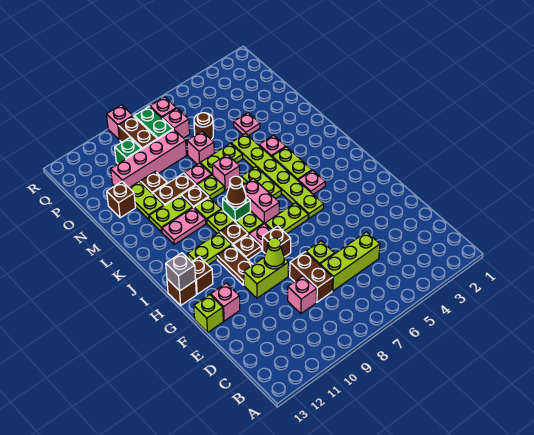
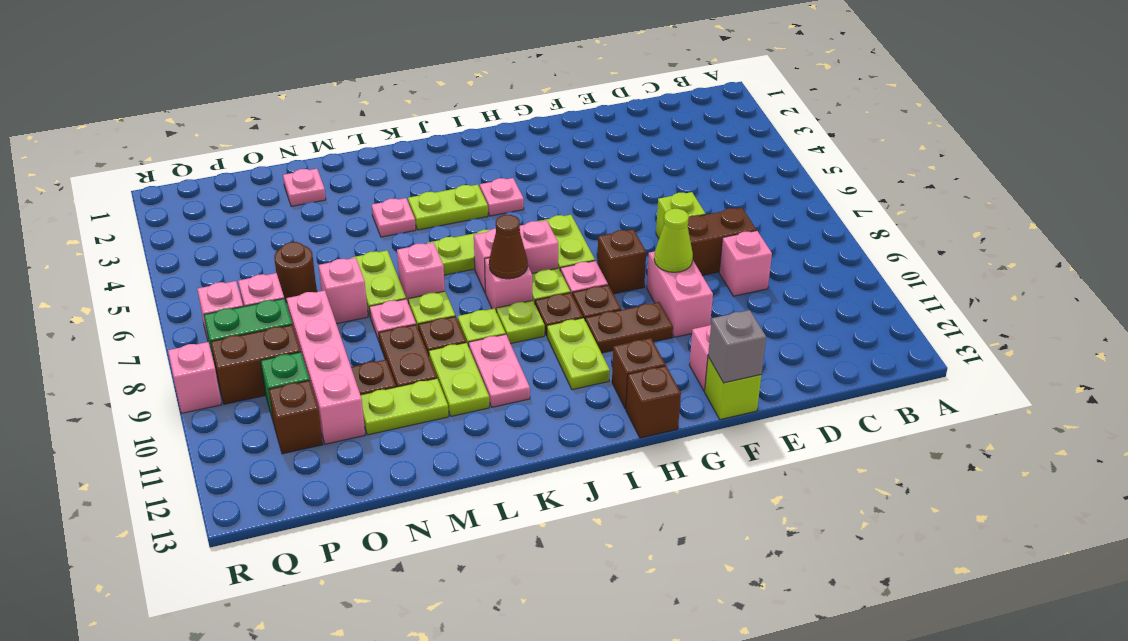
lime 1x3 brick [320,232,380,291] -> none
lime 1x2 brick [244,258,289,298] -> pink 1x2 brick [647,251,713,337]
lime 1x6 plate [231,133,324,218] -> none
grey 1x1 brick [166,253,196,291] -> grey 1x1 brick moved to [708,310,766,383]
green 1x1 brick [223,196,250,222] -> pink 1x1 brick [485,258,532,312]
pink 1x1 plate [234,113,260,136] -> pink 1x1 plate moved to [283,169,326,206]
brown 1x1 brick [107,182,136,218] -> brown 1x1 brick moved to [269,380,323,454]

